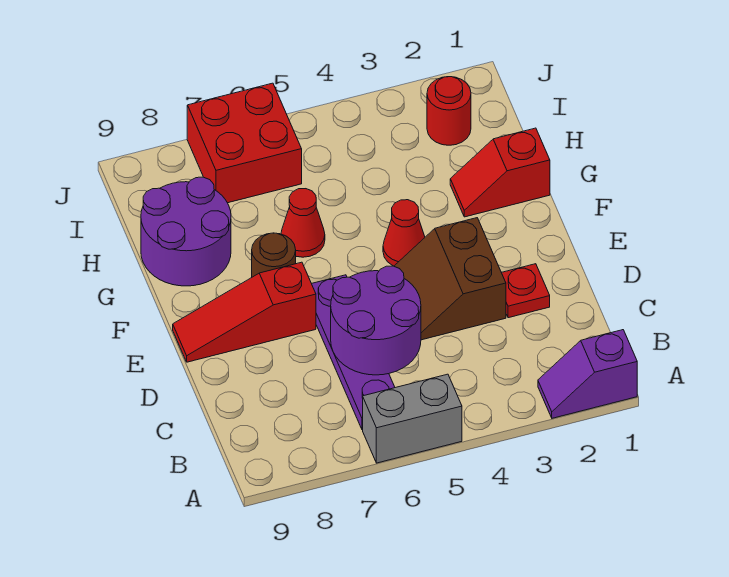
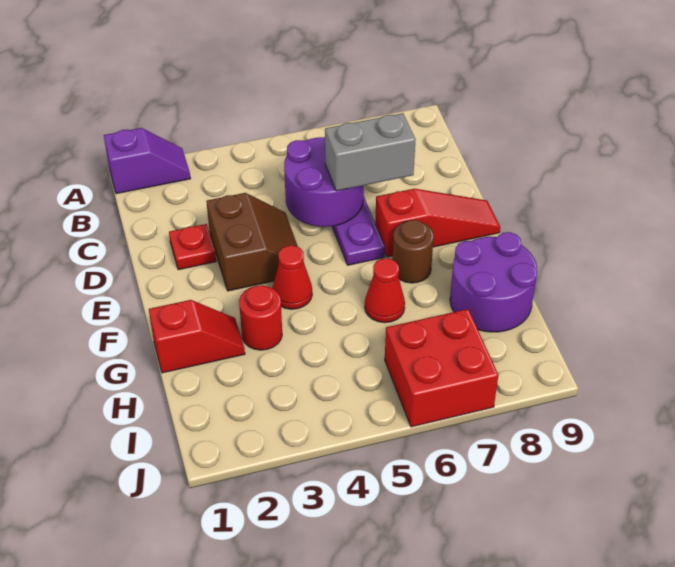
grey 1x2 brick [363,374,462,463] -> grey 1x2 brick moved to [325,113,416,191]
red 1x1 round brick [427,77,471,145] -> red 1x1 round brick moved to [239,285,282,350]

